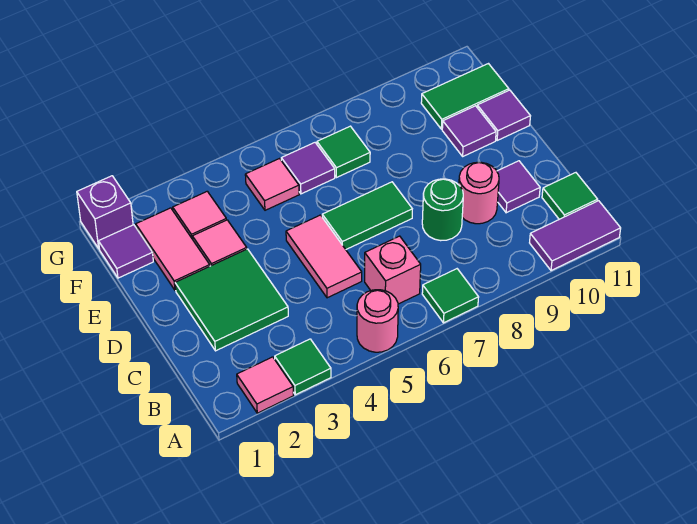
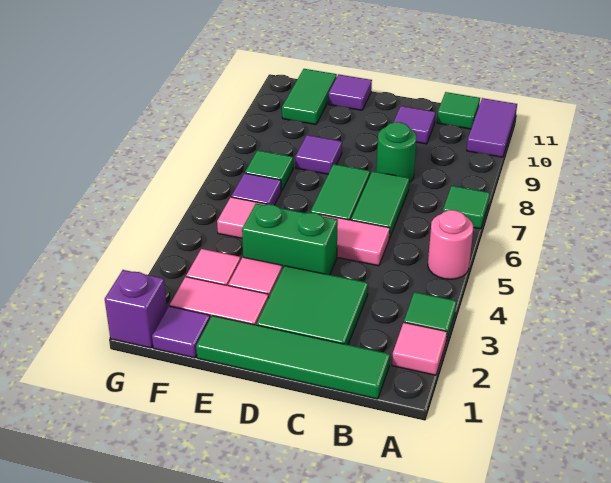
none -> green 1x4 tile [196,316,390,399]
pink 1x1 brick [365,236,421,304] -> none
none -> green 1x2 tile [351,171,409,239]
pink 1x1 round brick [459,162,499,224] -> none
none -> green 1x2 brick [242,204,338,275]
purple 1x1 tile [442,106,496,156] -> purple 1x1 tile moved to [296,135,342,174]

